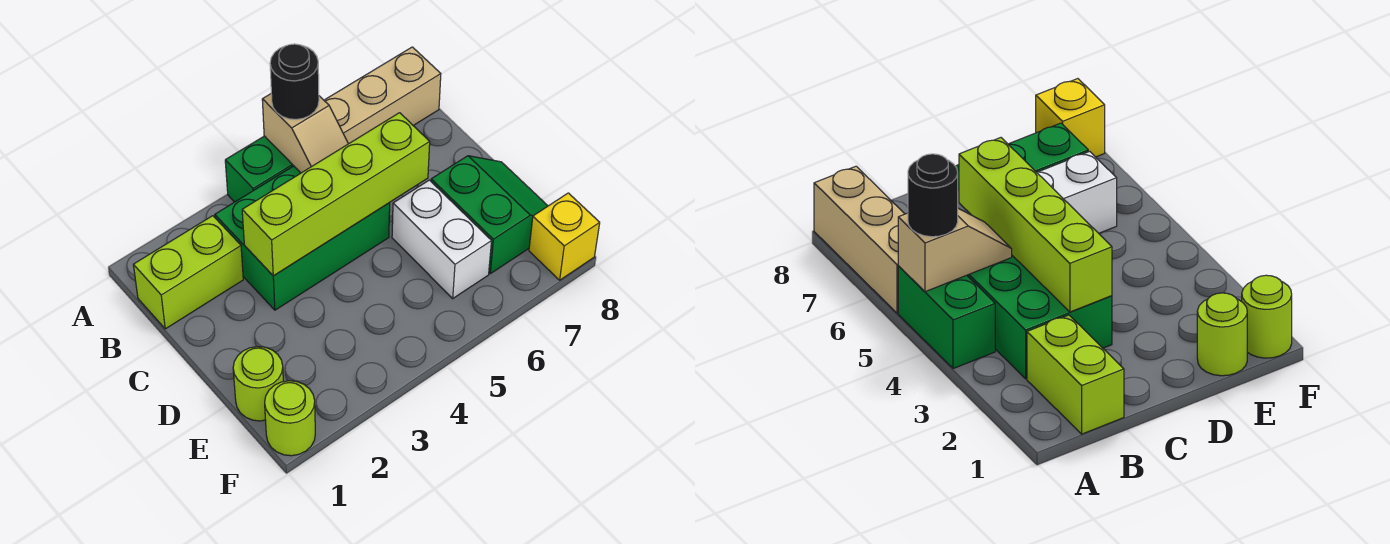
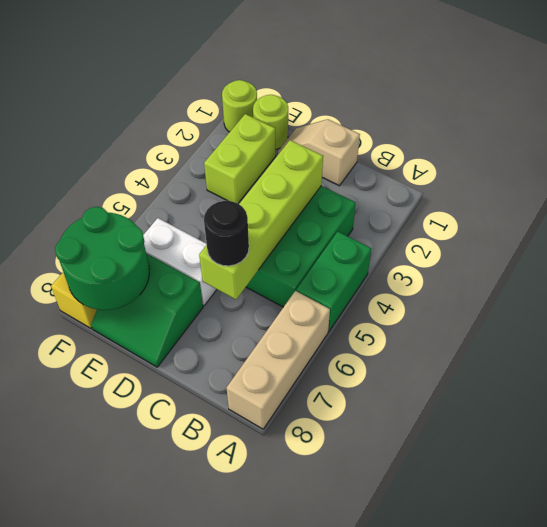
tan 1x2 slope [262,94,348,173] -> tan 1x2 slope moved to [278,119,360,186]
black 1x1 round brick [270,44,319,119] -> black 1x1 round brick moved to [204,201,249,266]
lime 1x2 brick [133,216,243,329] -> lime 1x2 brick moved to [204,114,276,203]
none -> green 2x2 round brick [55,207,149,310]

